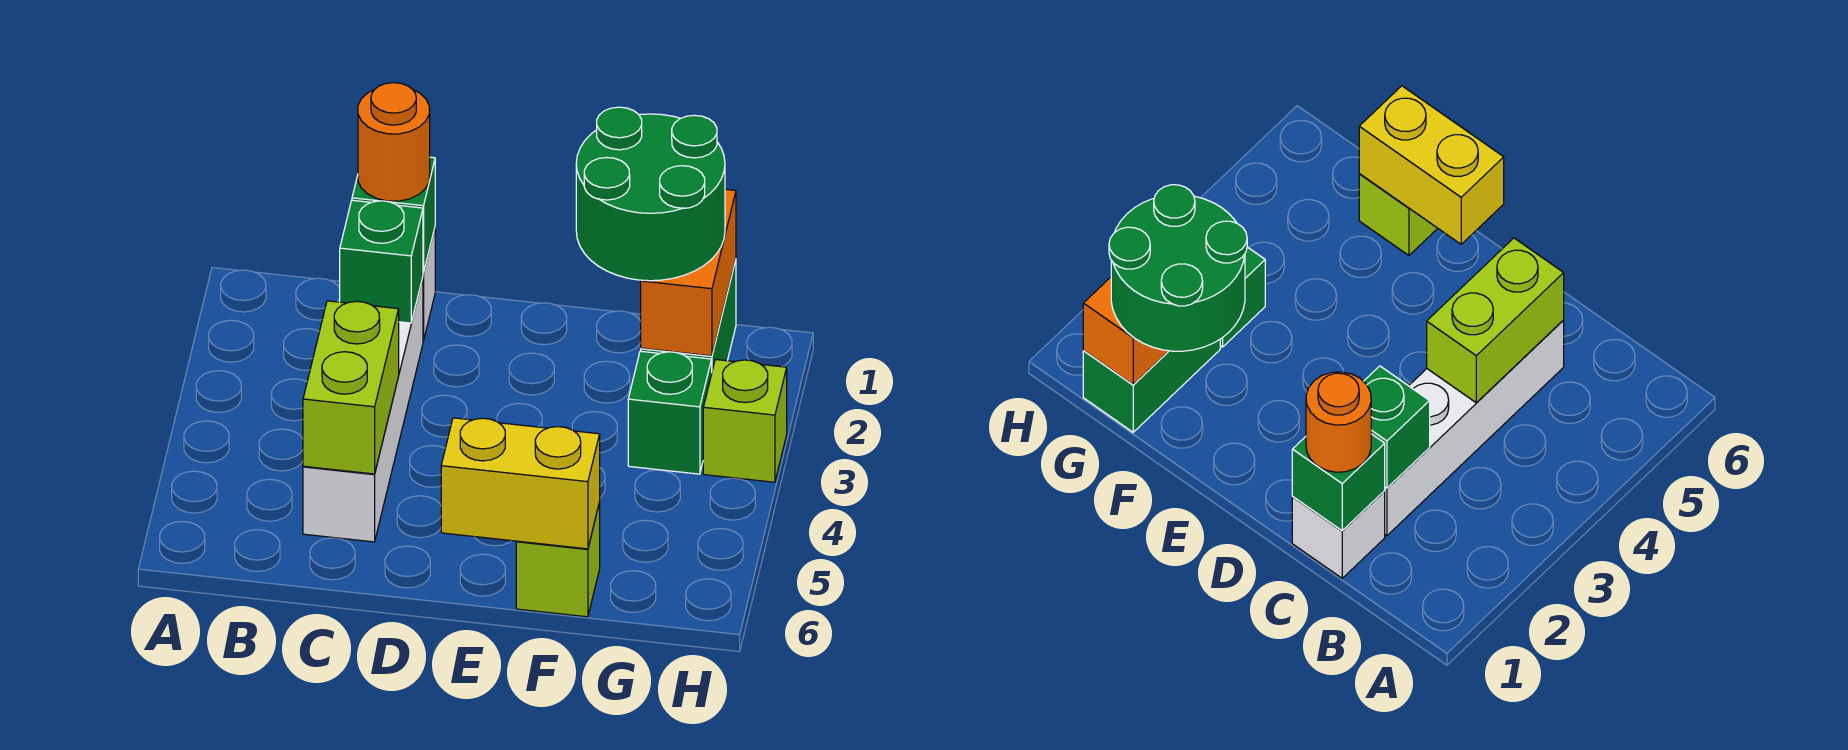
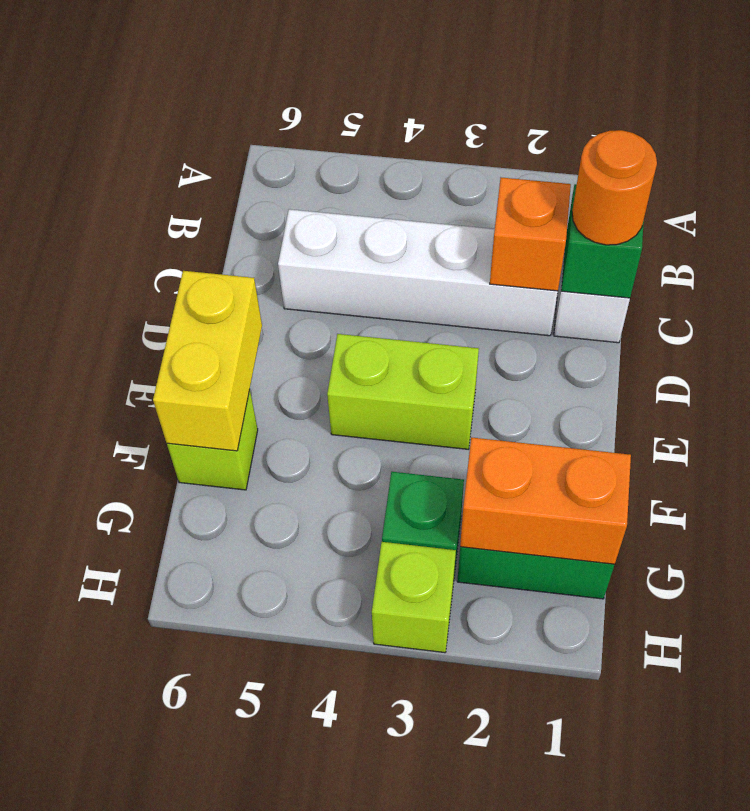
green 1x1 brick [340,200,423,323] -> orange 1x1 brick [490,178,571,291]
lime 1x2 brick [303,301,399,474] -> lime 1x2 brick moved to [327,334,479,449]
green 2x2 round brick [576,107,725,281] -> none

